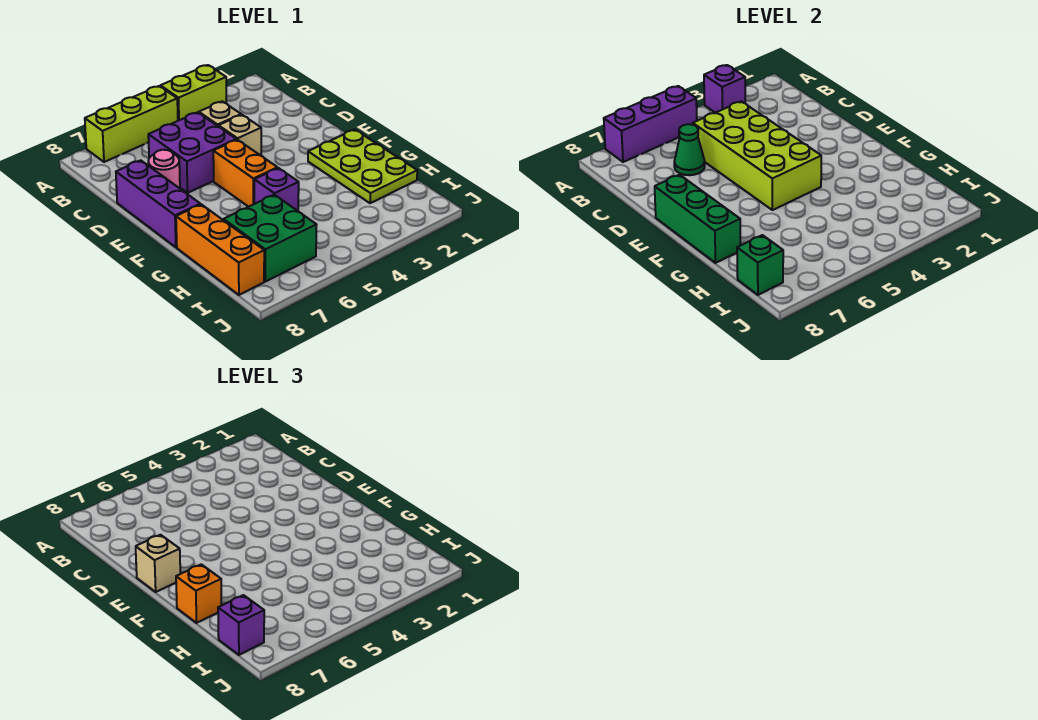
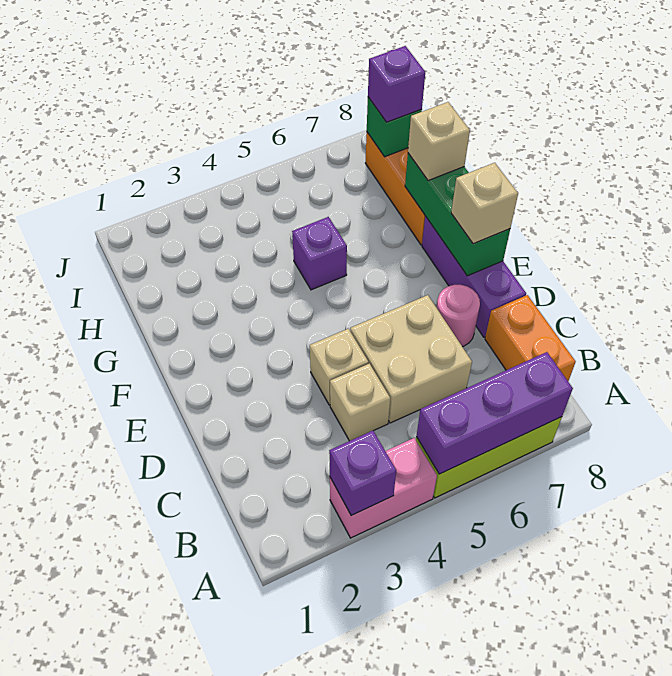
lime 1x2 brick [160,65,226,121] -> pink 1x2 brick [330,438,437,538]
lime 2x4 brick [693,101,821,210] -> none
purple 2x2 brick [148,112,236,193] -> tan 2x2 brick [350,295,472,423]
green 1x1 cone [674,124,705,175] -> none
orange 1x2 brick [213,140,278,207] -> orange 1x2 brick moved to [485,295,576,381]
lime 2x3 plate [308,130,417,203] -> none
orange 1x1 brick [176,564,222,623] -> tan 1x1 brick [408,102,470,181]
green 2x2 brick [223,195,317,282] -> none

